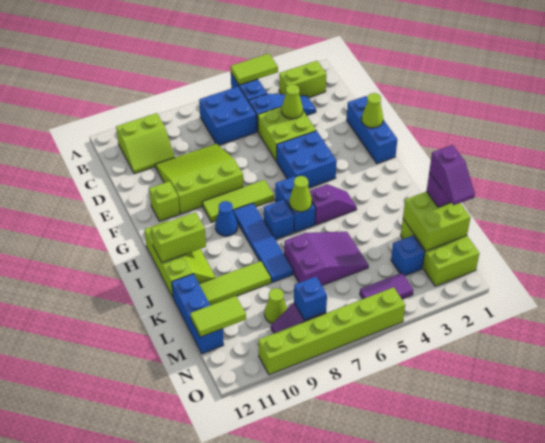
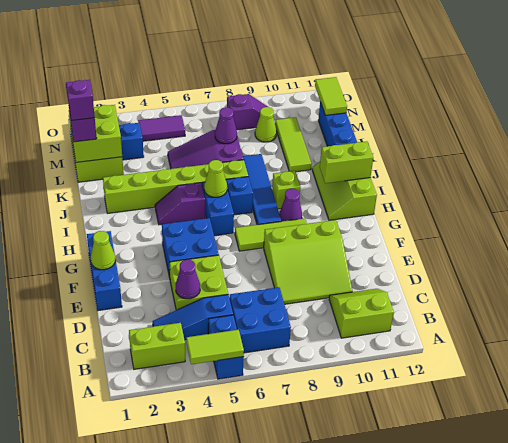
lime 1x1 cone [282,84,303,119] -> purple 1x1 cone [176,260,200,299]
lime 1x1 brick [149,181,180,221] -> lime 1x1 brick moved to [272,171,300,209]
blue 1x1 cone [215,201,238,236] -> purple 1x1 cone [279,189,302,221]
lime 1x3 tile [199,261,271,305] -> lime 1x3 tile turned to [275,117,311,172]
none -> purple 1x1 cone [215,107,237,144]
lime 1x2 tile [190,296,246,337] -> lime 1x2 tile turned to [315,77,347,115]
blue 1x1 brick [294,277,327,320] -> none
lime 1x6 brick [258,287,405,375] -> lime 1x6 brick moved to [103,160,248,213]

